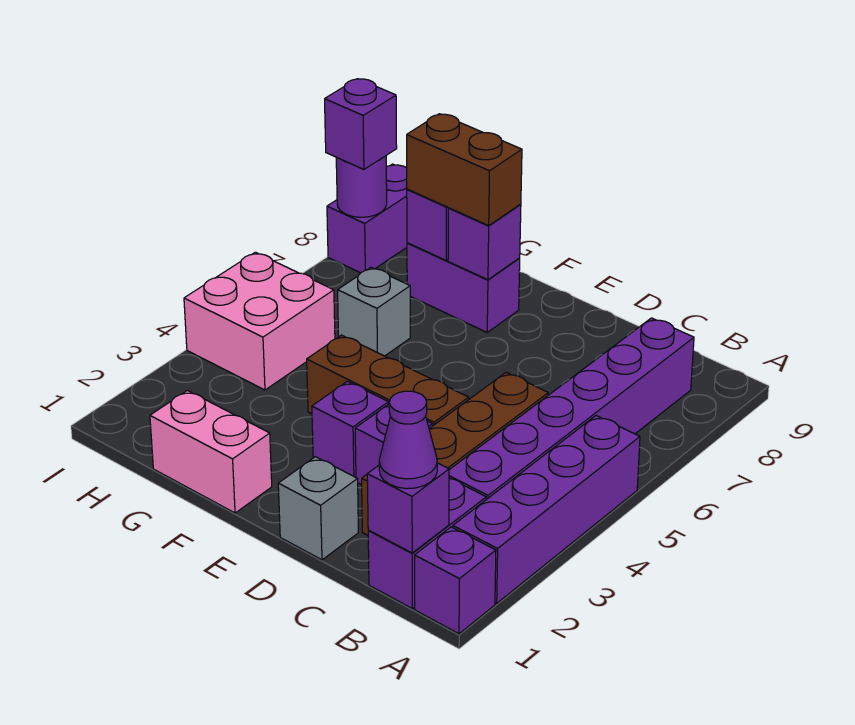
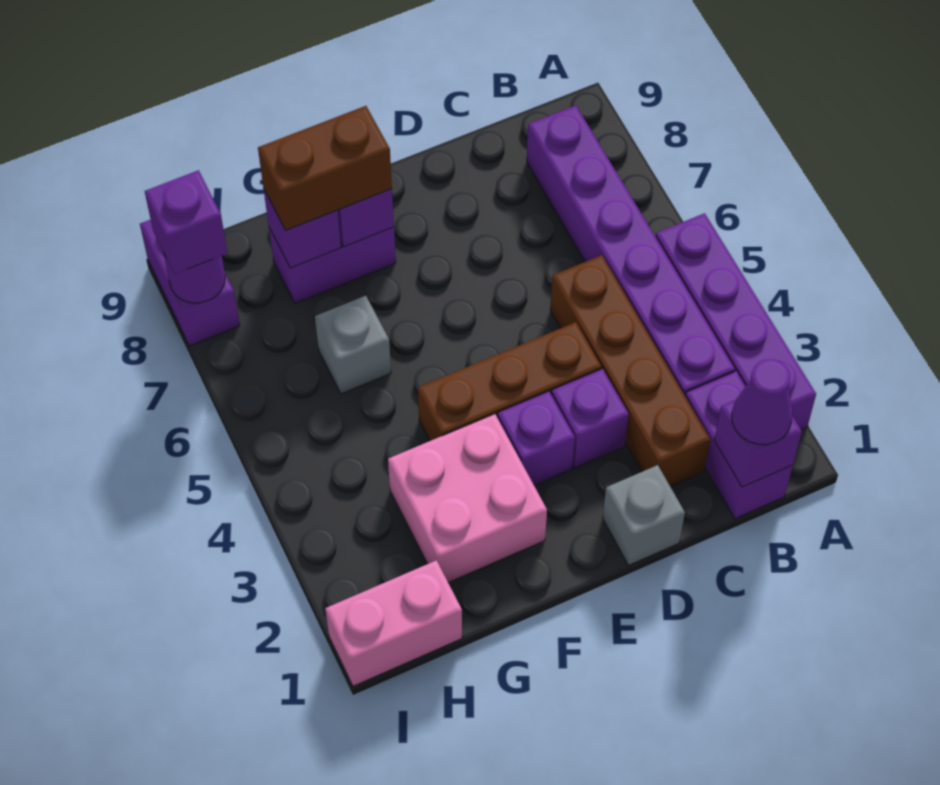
purple 1x1 brick [415,527,496,634] -> none
pink 1x2 brick [150,390,272,513] -> pink 1x2 brick moved to [325,560,462,686]
pink 2x2 brick [184,252,335,390] -> pink 2x2 brick moved to [388,414,547,582]

